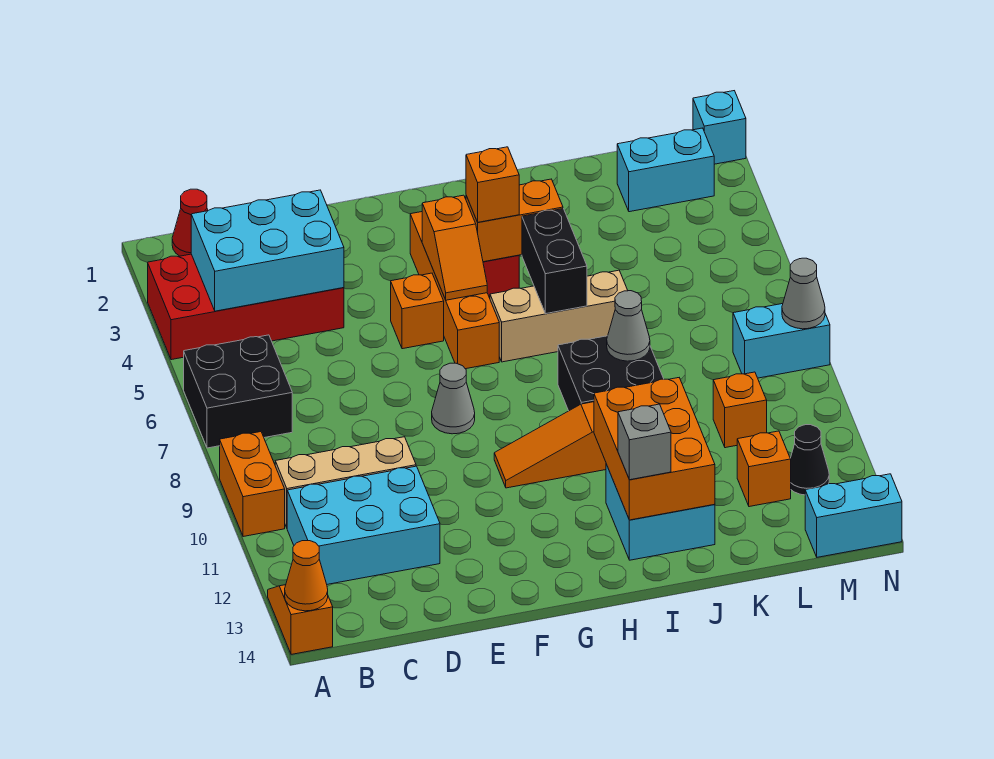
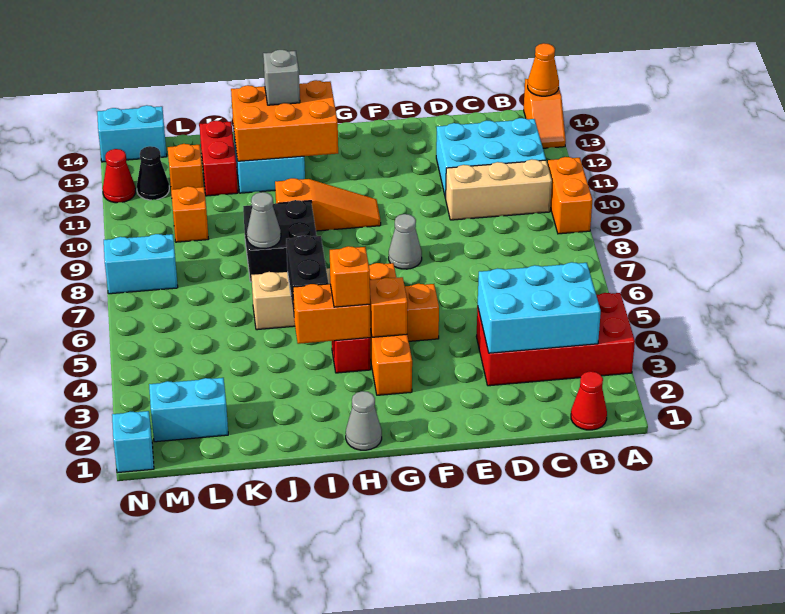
black 2x2 brick [184,335,292,448] -> none
orange 2x3 brick [594,378,715,520] -> orange 2x3 brick turned to [231,80,338,161]
none -> red 1x2 brick [199,121,238,196]
grey 1x1 cone [782,258,825,329] -> grey 1x1 cone moved to [346,391,382,450]
none -> red 1x1 cone [103,149,135,203]

